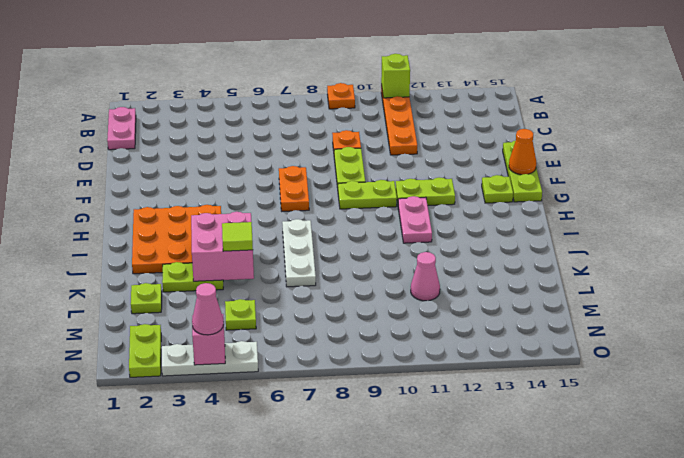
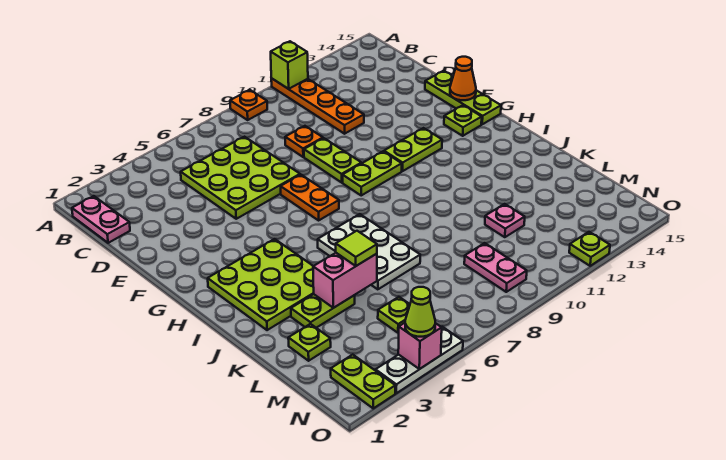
none -> lime 3x3 plate [181,137,300,219]
orange 3x3 plate [132,205,221,274] -> lime 3x3 plate [208,239,314,330]
pink 1x2 plate [398,196,432,243] -> pink 1x2 plate moved to [464,243,527,292]
white 1x3 plate [282,219,316,287] -> white 2x3 plate [318,214,420,289]
pink 2x2 brick [191,212,254,281] -> pink 1x2 brick [313,253,377,308]
pink 1x1 cone [411,252,440,301] -> pink 1x1 plate [485,204,525,237]
pink 1x1 cone [192,283,224,335] -> lime 1x1 cone [405,287,435,337]
none -> lime 1x1 plate [569,232,610,266]

